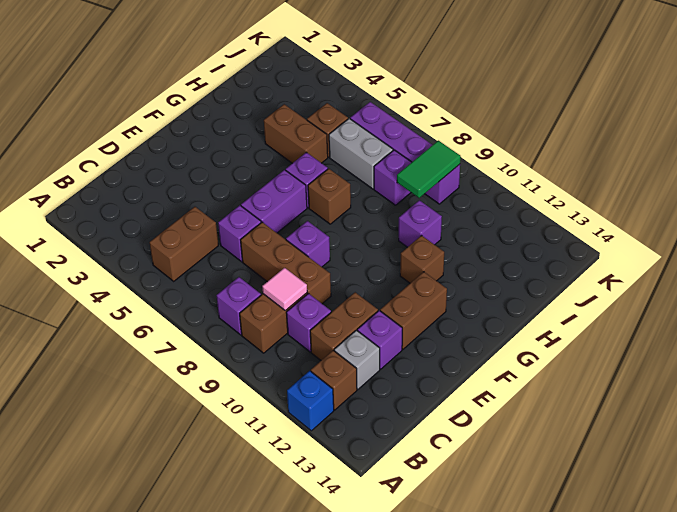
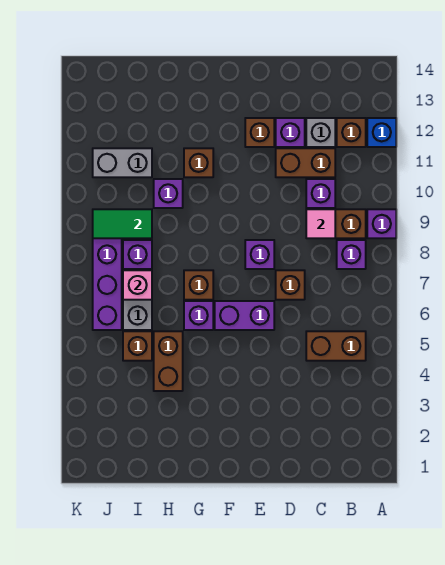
purple 1x1 brick [218,205,261,262] -> purple 1x1 brick moved to [367,209,396,238]
brown 1x3 brick [241,222,331,304] -> brown 1x1 brick [276,270,305,300]
brown 1x2 brick [380,272,447,349] -> brown 1x1 brick [245,118,274,147]
none -> pink 1x1 brick [123,270,152,300]
none -> grey 1x2 brick [93,148,152,177]

